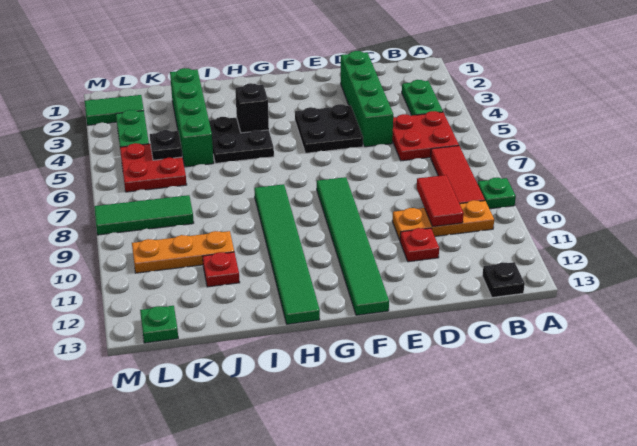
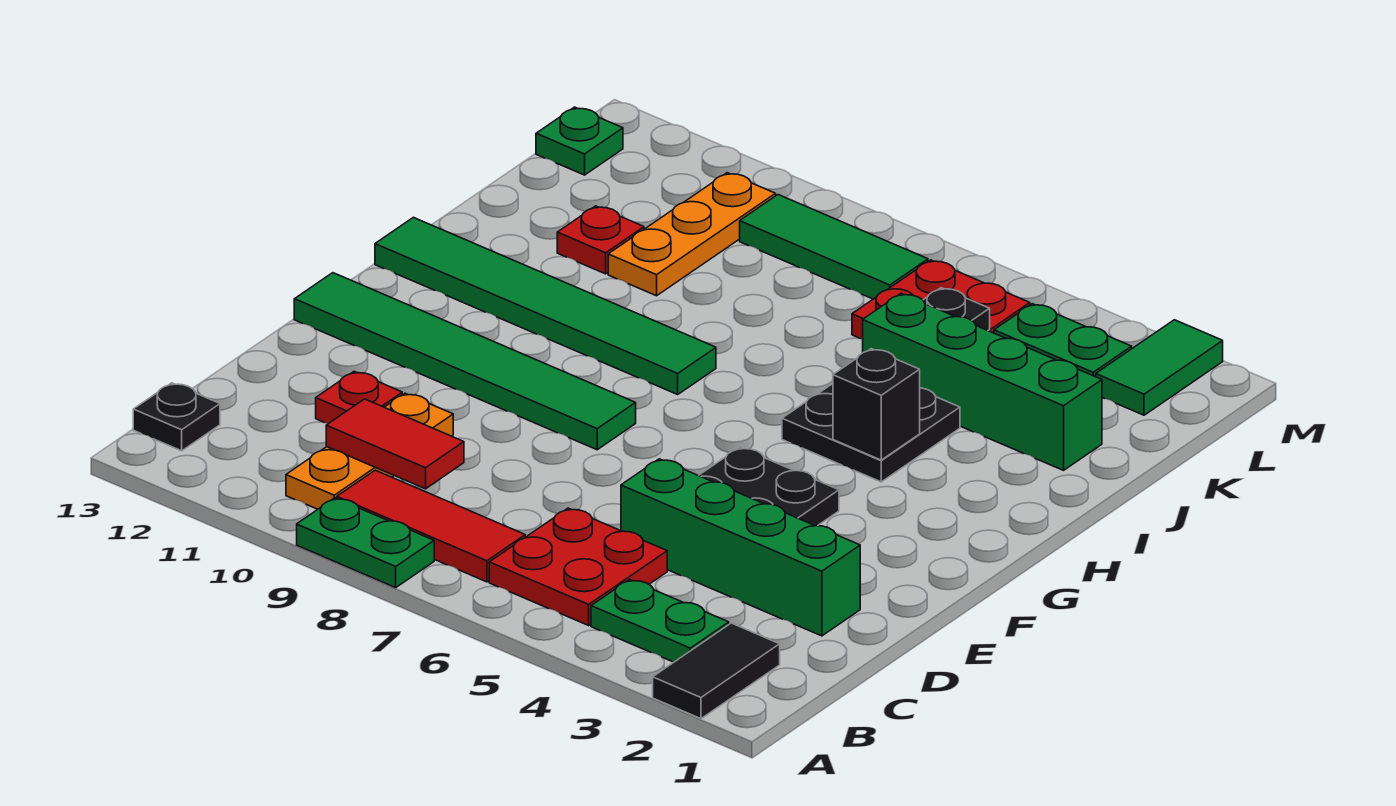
none -> black 1x2 tile [653,623,780,719]
green 1x1 plate [478,178,516,209] -> green 1x2 plate [297,498,434,588]
green 1x3 tile [94,195,194,235] -> green 1x3 tile turned to [740,195,928,299]

